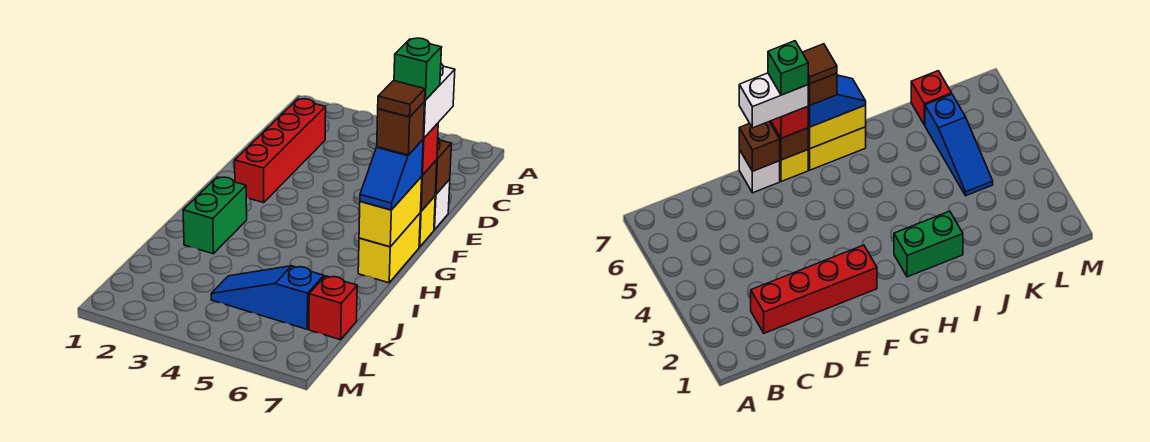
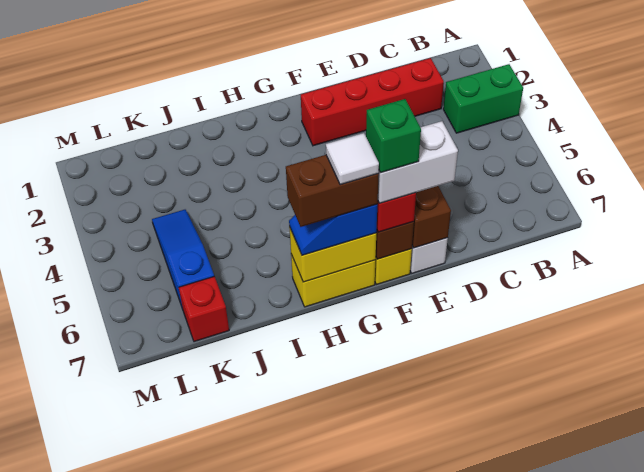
brown 1x1 brick [377,102,425,155] -> brown 1x2 brick [286,155,379,227]
brown 1x1 tile [378,81,425,117] -> white 1x1 tile [326,133,379,185]
green 1x2 brick [183,177,247,254] -> green 1x2 brick moved to [443,64,523,133]

